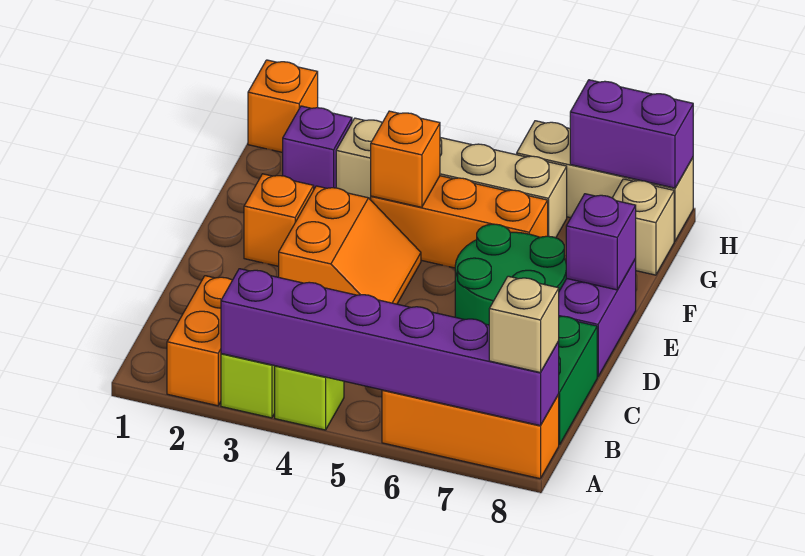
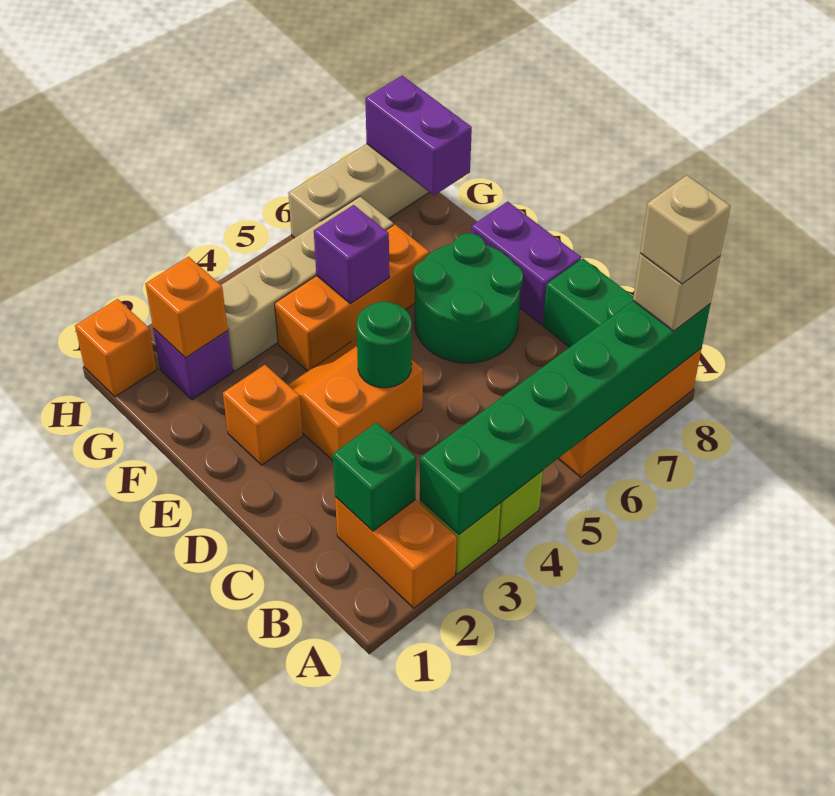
purple 1x6 brick [221,269,559,426] -> green 1x6 brick [420,301,711,534]
none -> green 1x1 brick [333,423,416,531]
orange 2x2 slope [279,186,421,304] -> orange 2x2 slope turned to [288,341,423,461]
none -> green 1x1 round brick [356,302,412,388]
purple 1x1 brick [566,194,636,290] -> purple 1x1 brick moved to [314,205,389,304]
orange 1x1 brick [371,111,440,207] -> orange 1x1 brick moved to [145,257,228,358]
tan 1x1 brick [613,179,674,275] -> tan 1x1 brick moved to [640,175,730,284]
purple 1x2 brick [570,80,693,188] -> purple 1x2 brick turned to [365,76,472,195]

